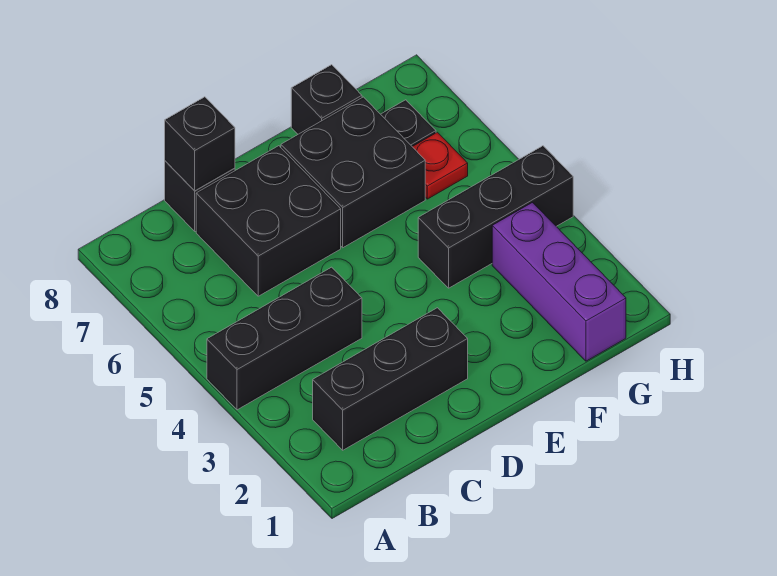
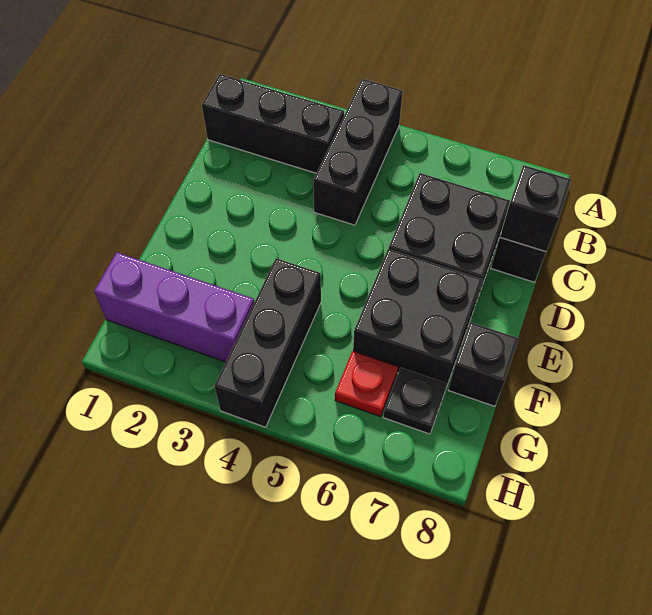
black 1x3 brick [313,308,468,450] -> black 1x3 brick turned to [202,74,344,173]

